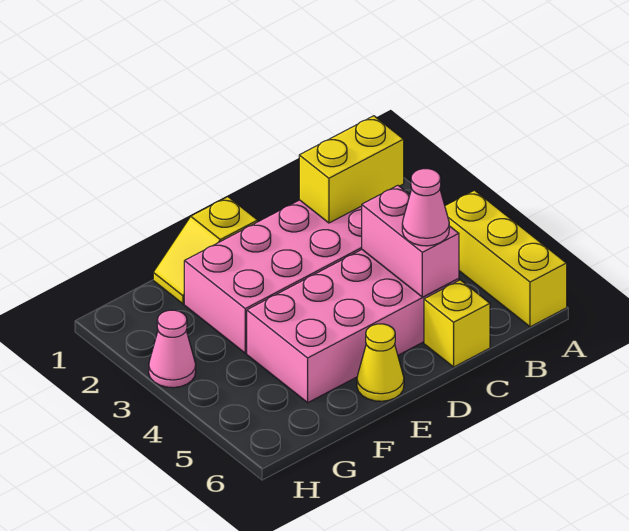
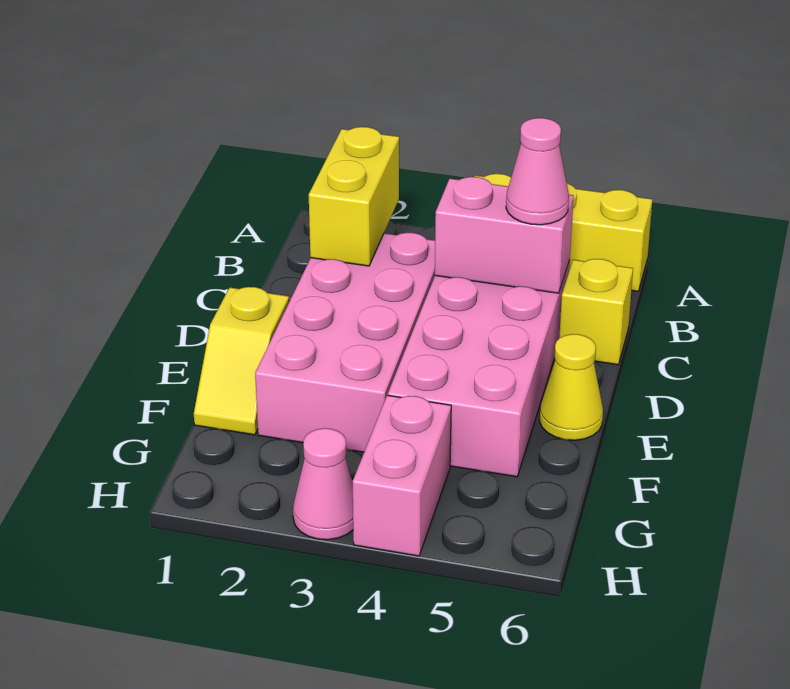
none -> pink 1x2 brick [353,395,451,556]

